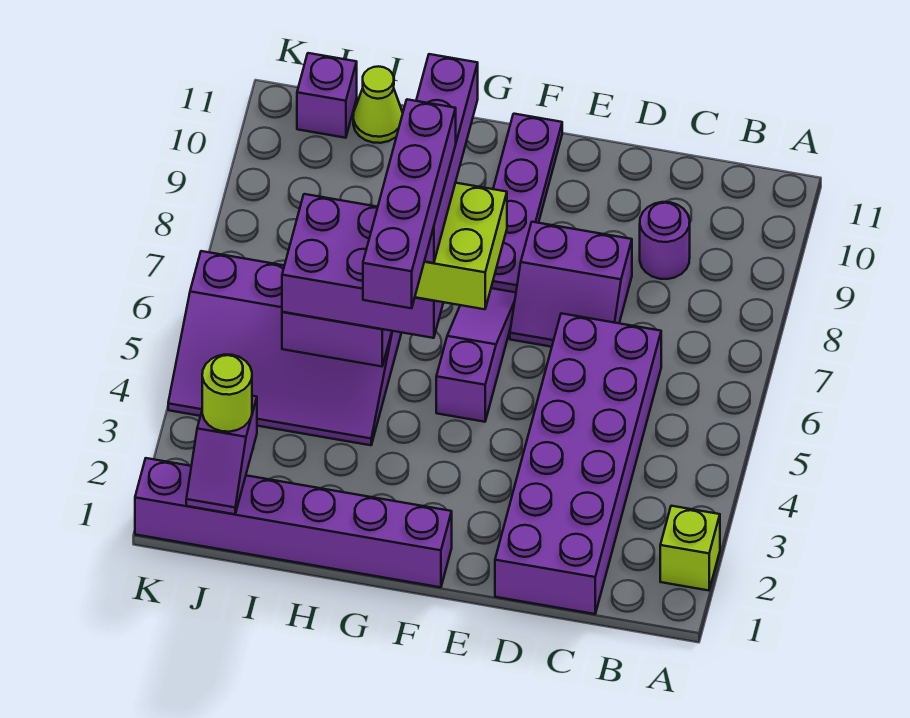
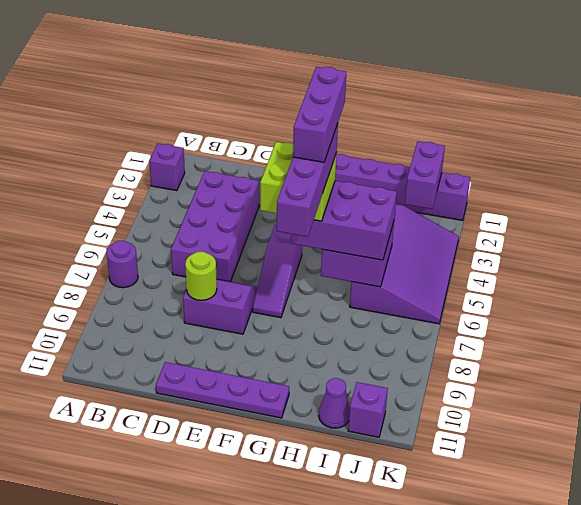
lime 1x1 brick [660,506,720,590] -> purple 1x1 brick [149,144,185,191]
purple 2x6 brick [495,313,661,614] -> purple 2x4 brick [171,171,259,282]
purple 1x1 round brick [640,202,690,279] -> purple 1x1 round brick moved to [107,241,138,288]
purple 1x4 plate [491,114,562,292] -> purple 1x4 plate turned to [156,362,289,418]
purple 1x4 brick [363,99,456,308] -> purple 1x3 brick [293,67,346,162]
purple 3x4 slope [168,251,402,445] -> purple 3x4 slope turned to [350,204,459,324]
lime 1x1 cone [353,66,403,143] -> purple 1x1 cone [319,378,350,428]
purple 1x2 slope [186,396,257,514] -> purple 1x2 brick [405,141,445,209]
lime 1x1 round brick [202,355,252,432] -> lime 1x1 round brick moved to [185,252,217,300]

